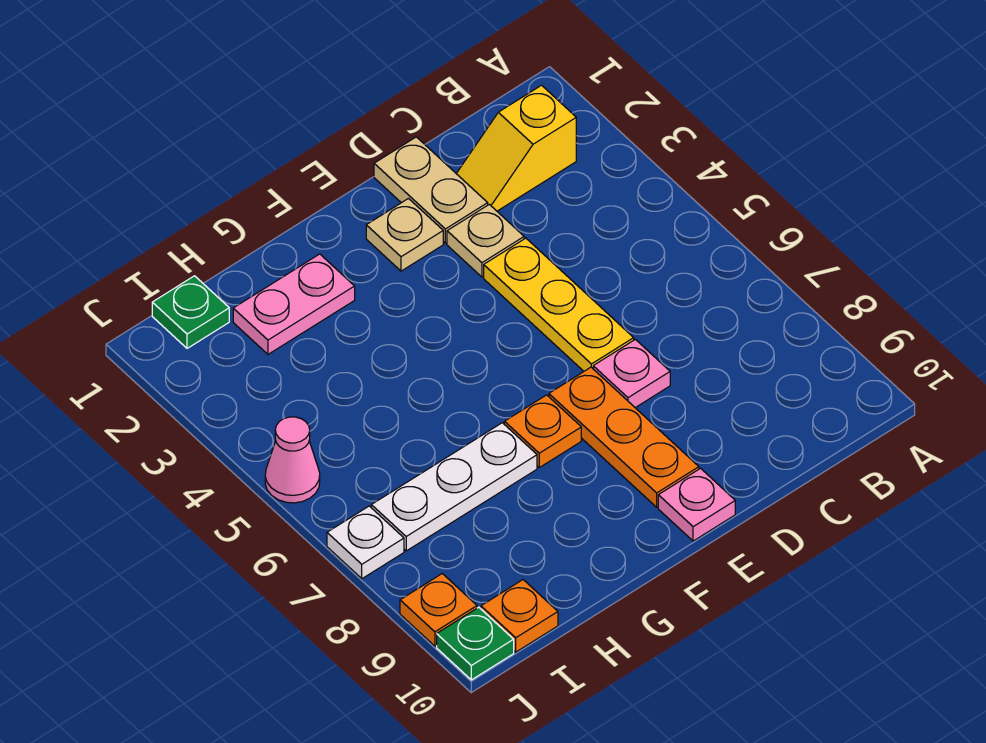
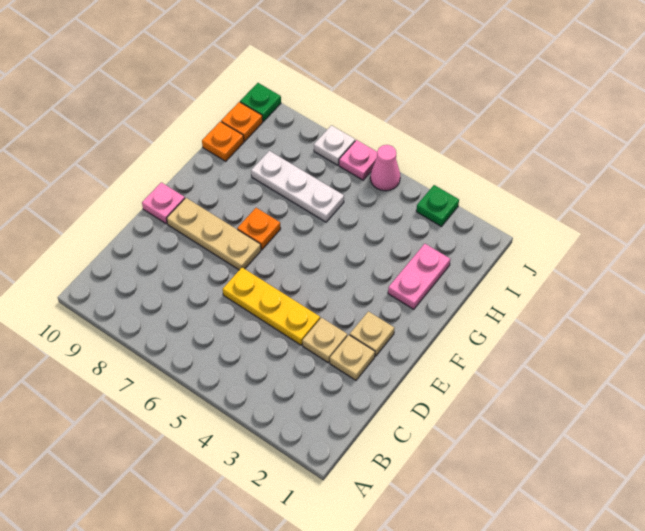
yellow 1x2 slope [456,85,576,211] -> none
tan 1x2 plate [374,137,488,243] -> tan 1x1 plate [330,335,375,380]
pink 1x1 plate [593,339,670,408] -> pink 1x1 plate moved to [339,140,377,180]
orange 1x3 plate [549,367,699,507] -> tan 1x3 plate [167,198,261,270]
white 1x3 plate [371,423,537,551] -> white 1x3 plate turned to [251,151,344,222]
green 1x1 plate [152,276,229,348] -> green 1x1 plate moved to [416,185,459,227]
orange 1x1 plate [400,574,477,646] -> orange 1x1 plate moved to [202,122,244,161]

